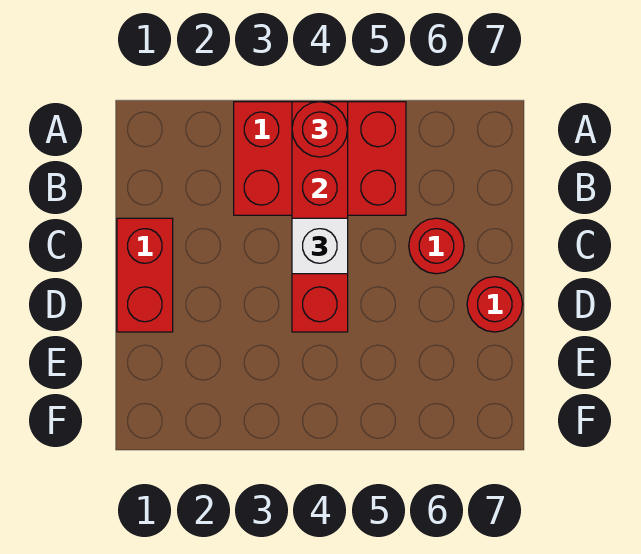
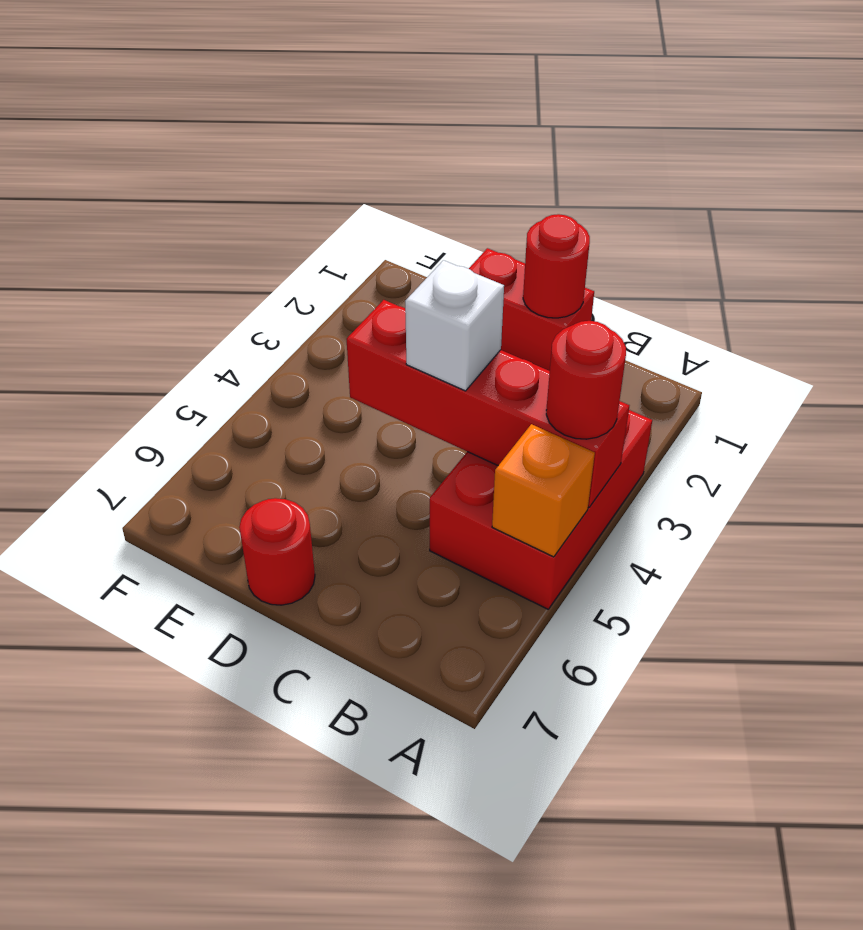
none -> orange 1x1 brick [492,424,595,557]
red 1x1 round brick [409,218,464,274] -> red 1x1 round brick moved to [523,214,590,318]

